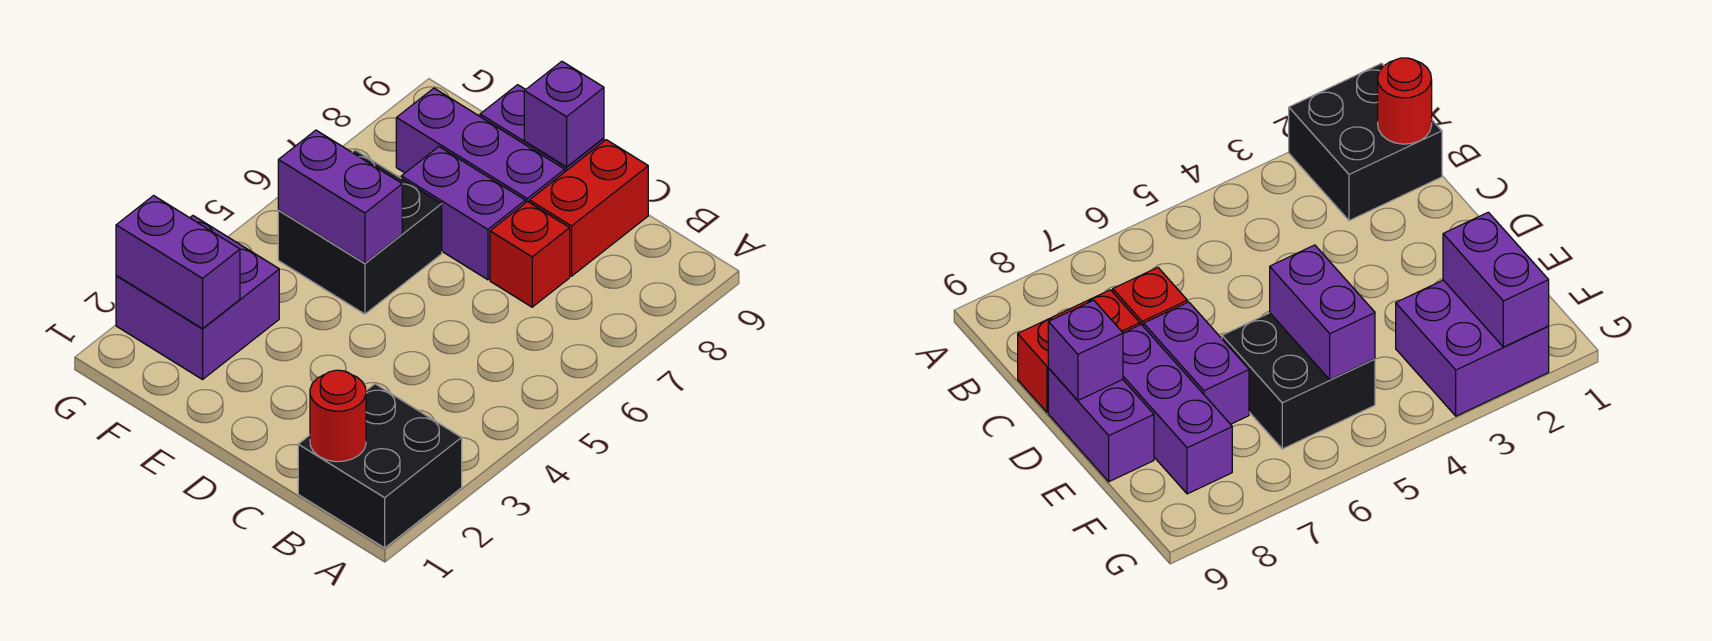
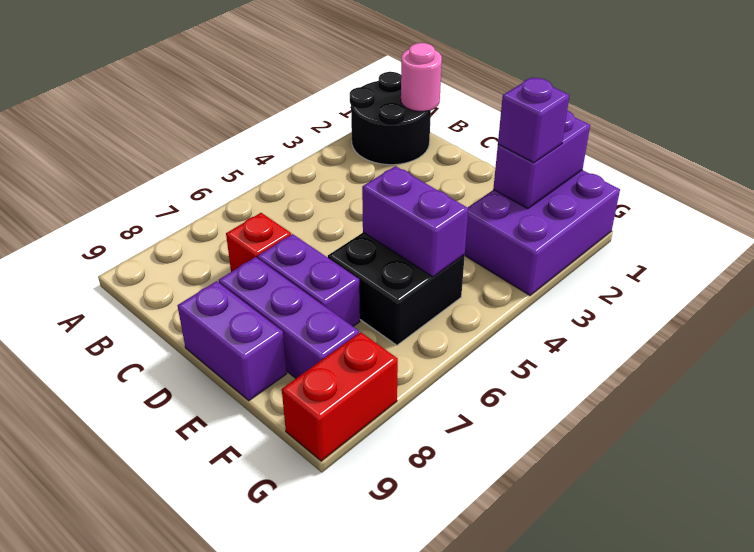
black 2x2 brick [298,384,462,548] -> black 2x2 round brick [350,72,431,165]
red 1x1 round brick [310,370,366,462] -> pink 1x1 round brick [401,43,442,111]
red 1x2 brick [529,140,648,276] -> red 1x2 brick moved to [282,332,398,461]
purple 1x1 brick [524,61,604,167] -> purple 1x1 brick moved to [498,77,569,163]
purple 2x2 brick [116,216,279,379] -> purple 2x3 brick [464,170,620,295]
purple 1x2 brick [116,196,240,329] -> purple 1x2 brick turned to [493,111,590,209]

